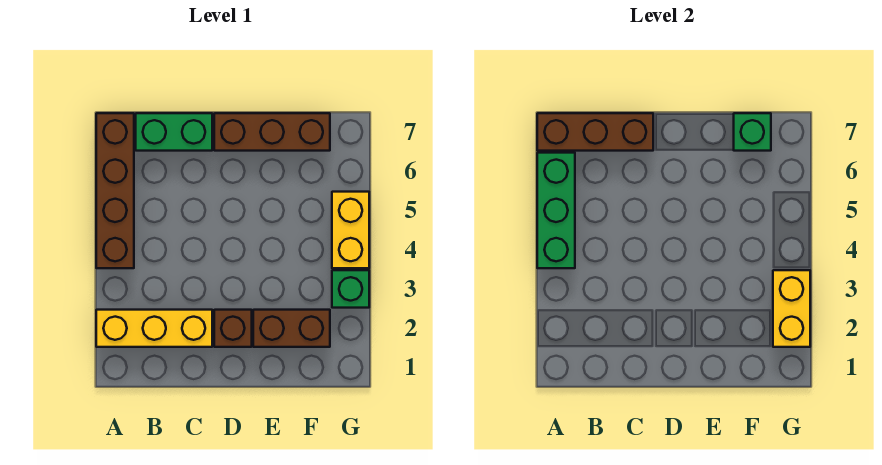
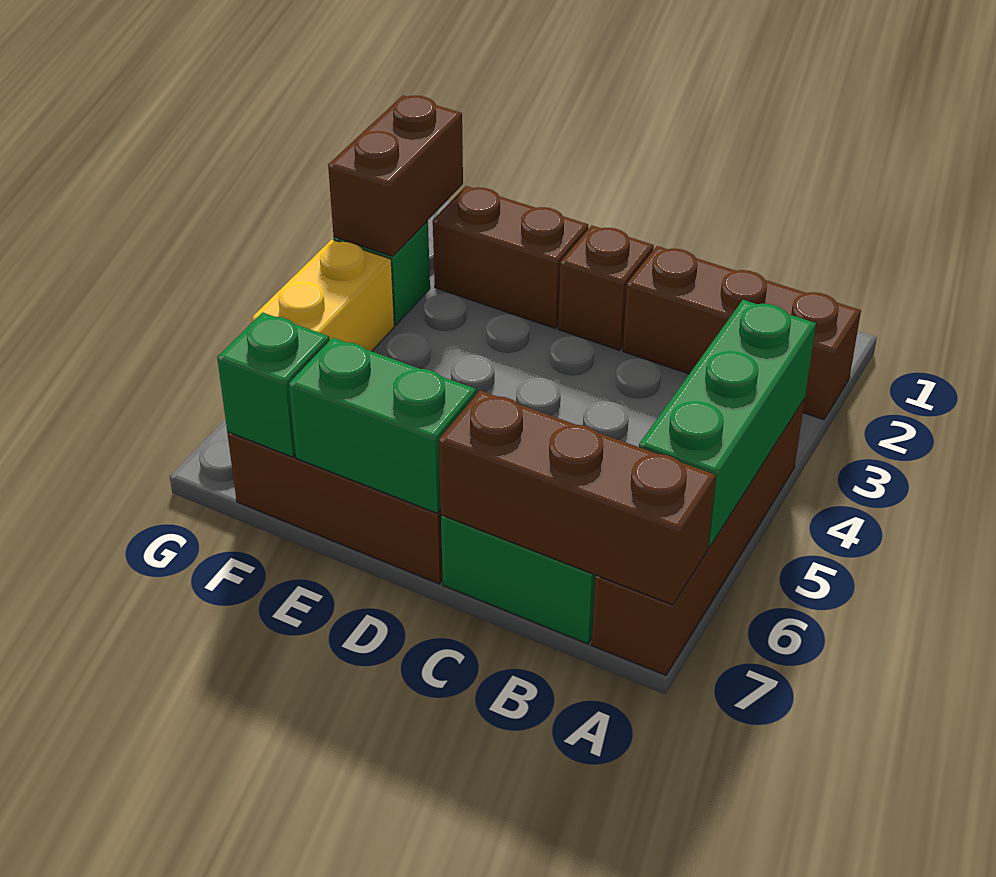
yellow 1x3 brick [96,310,212,347] -> brown 1x3 brick [623,246,861,420]
none -> green 1x2 brick [289,338,476,513]
yellow 1x2 brick [773,270,810,347] -> brown 1x2 brick [328,95,463,256]

